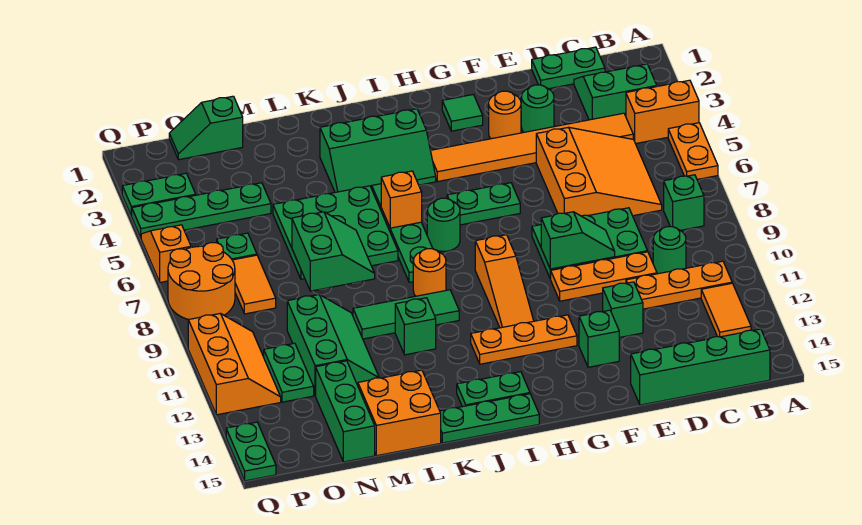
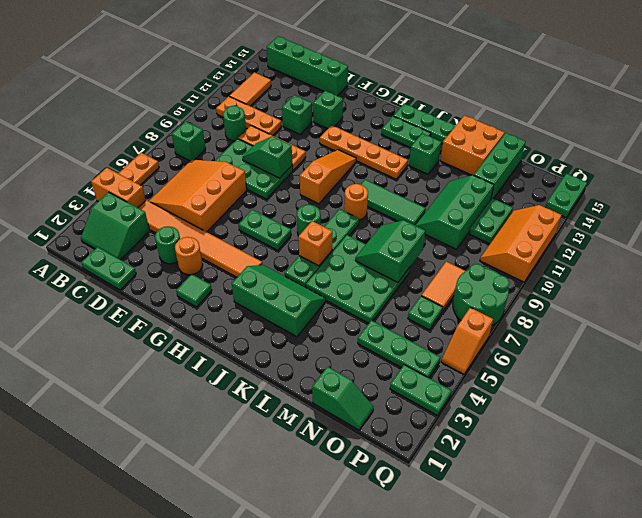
orange 1x3 plate [471,315,577,364] -> orange 1x4 plate [320,125,408,179]
green 1x1 brick [395,298,436,355] -> green 1x1 brick moved to [409,133,441,174]
green 1x4 plate [132,183,271,237] -> green 1x3 plate [358,320,440,378]
orange 2x2 round brick [168,243,235,320] -> green 2x2 round brick [453,264,509,325]

